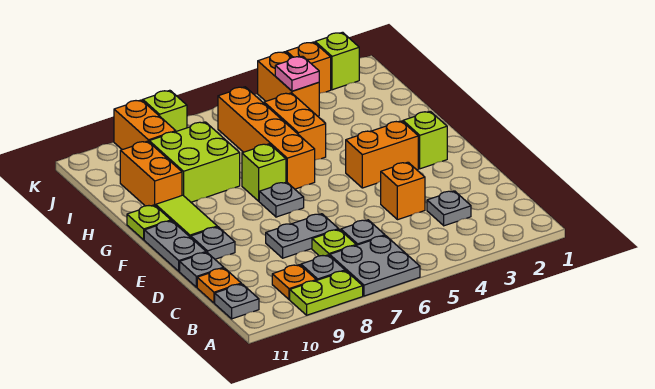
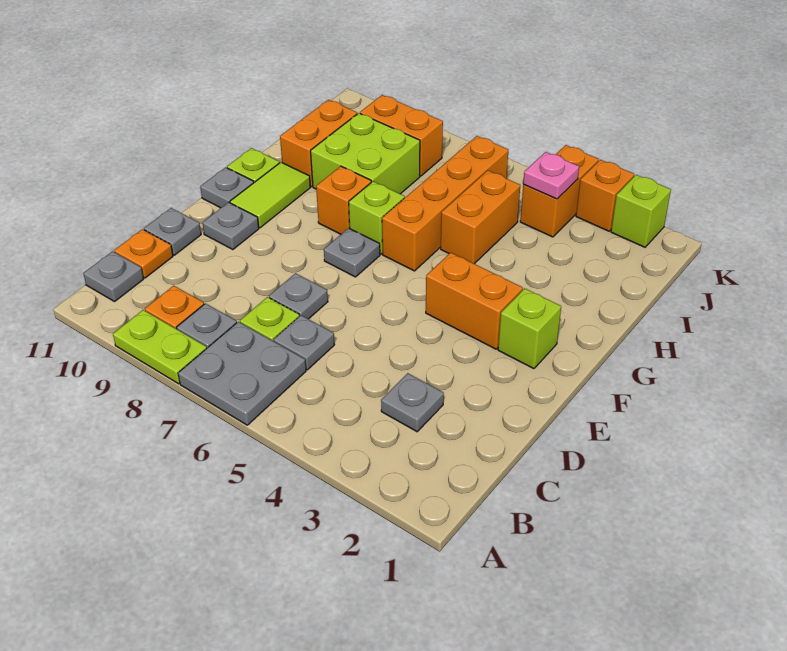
orange 1x1 brick [381,162,425,220] -> orange 1x1 brick moved to [316,166,371,234]
grey 1x2 plate [266,214,339,258] -> grey 1x1 plate [269,273,328,319]
grey 1x2 plate [144,221,206,271] -> grey 1x1 plate [200,167,254,208]
orange 1x2 brick [114,100,176,150] -> orange 1x2 brick turned to [360,95,443,176]
lime 1x1 brick [143,90,187,131] -> none

